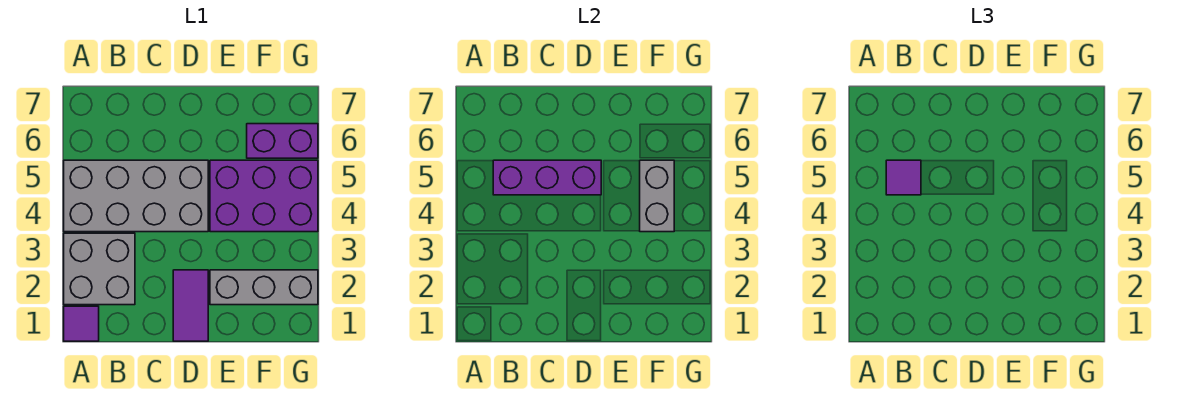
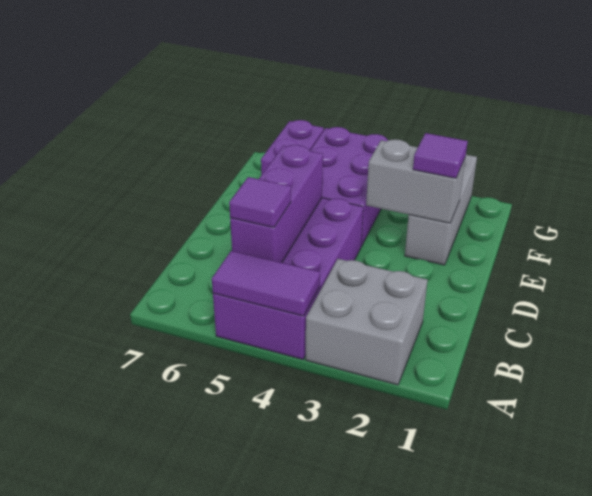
purple 1x1 tile [64,306,99,341] -> purple 1x1 tile moved to [413,133,468,178]
grey 2x4 brick [64,160,208,232] -> purple 2x4 brick [213,198,363,359]
purple 1x2 tile [173,270,208,341] -> purple 1x2 tile moved to [212,251,320,316]
grey 1x2 brick [640,160,674,232] -> grey 1x2 brick moved to [366,139,465,223]

